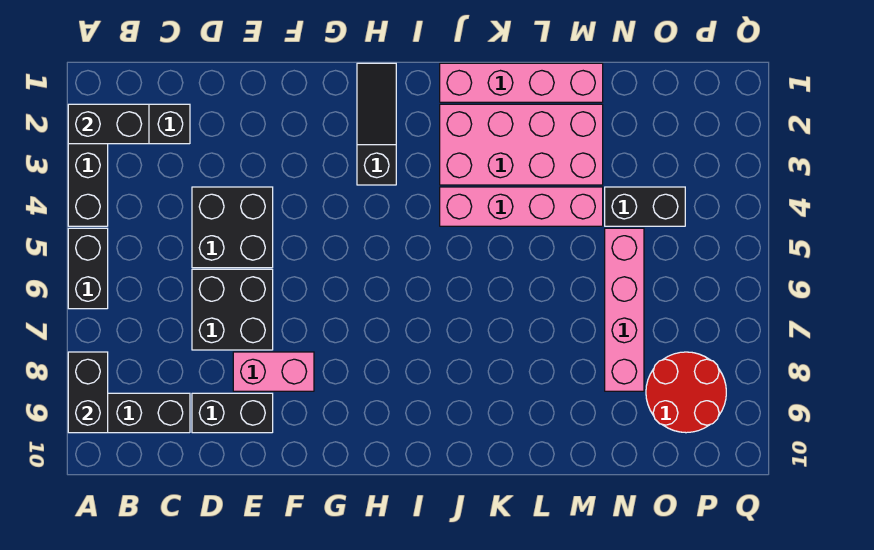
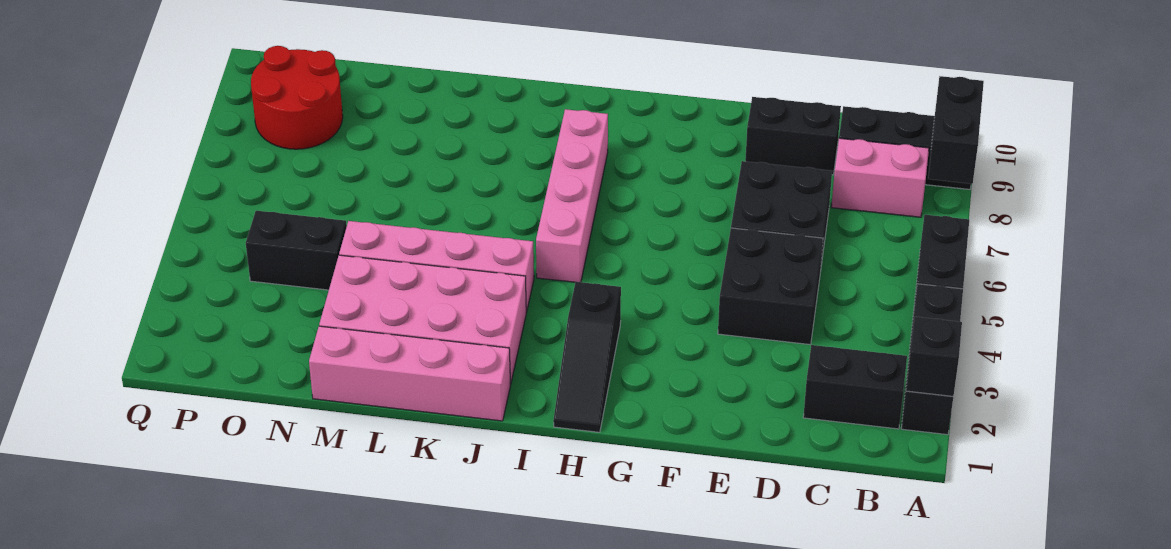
black 1x2 brick [68,104,149,144] -> black 1x1 brick [906,317,962,396]
pink 1x2 brick [233,352,314,391] -> pink 1x2 brick moved to [831,138,929,217]
pink 1x4 brick [605,228,644,391] -> pink 1x4 brick moved to [536,109,608,282]

